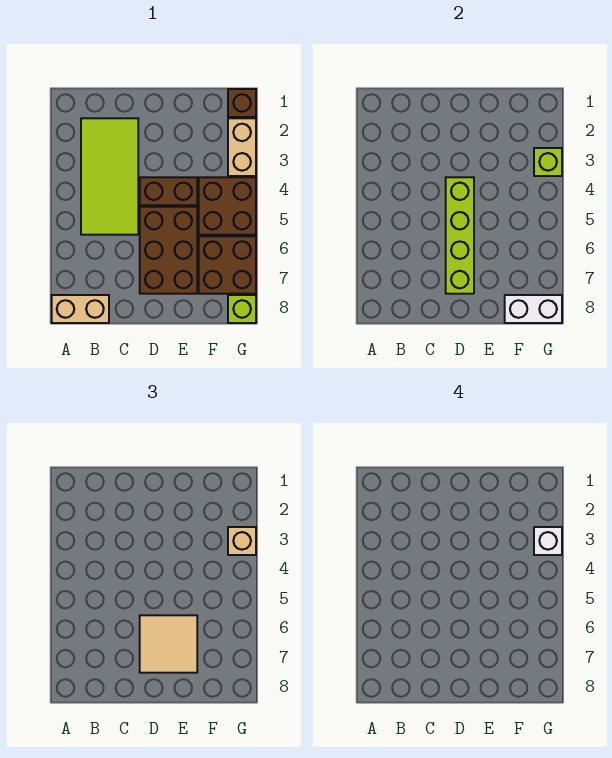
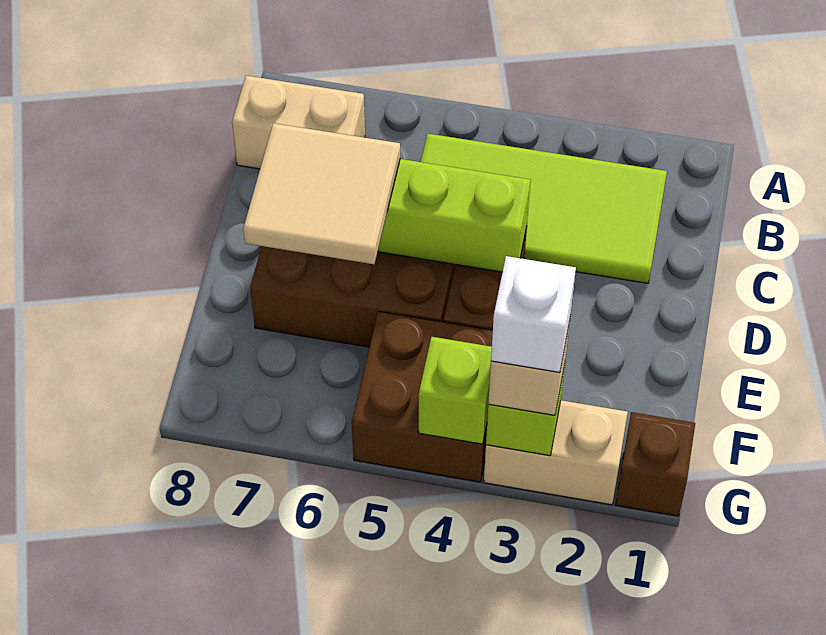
tan 1x2 brick [52,295,109,323] -> tan 1x2 brick turned to [232,76,365,169]
brown 2x2 brick [199,236,256,294] -> none
white 1x2 brick [505,295,562,323] -> none
lime 1x1 brick [228,295,256,323] -> lime 1x1 brick moved to [419,337,492,444]

